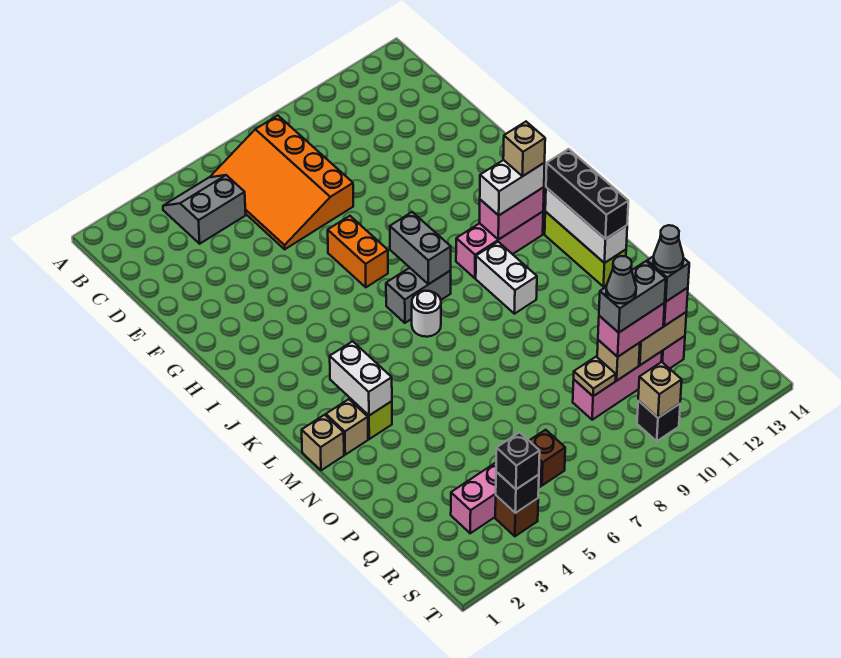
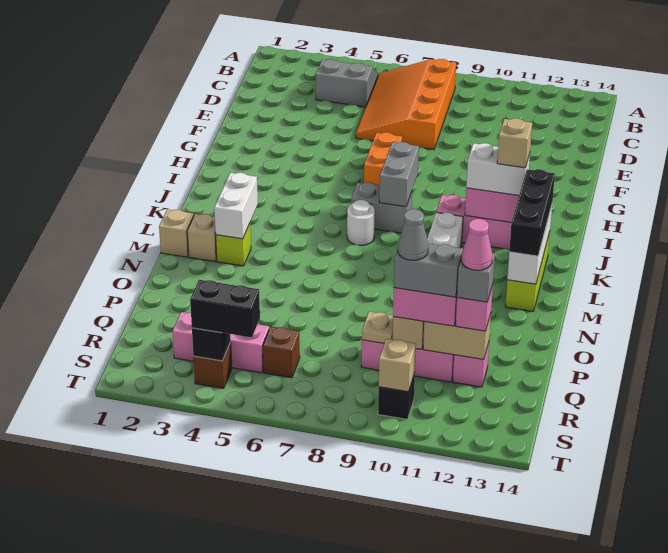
grey 1x1 cone [653,225,683,273] -> pink 1x1 cone [461,219,492,270]
black 1x1 brick [496,432,540,489] -> black 1x2 brick [190,280,260,338]

